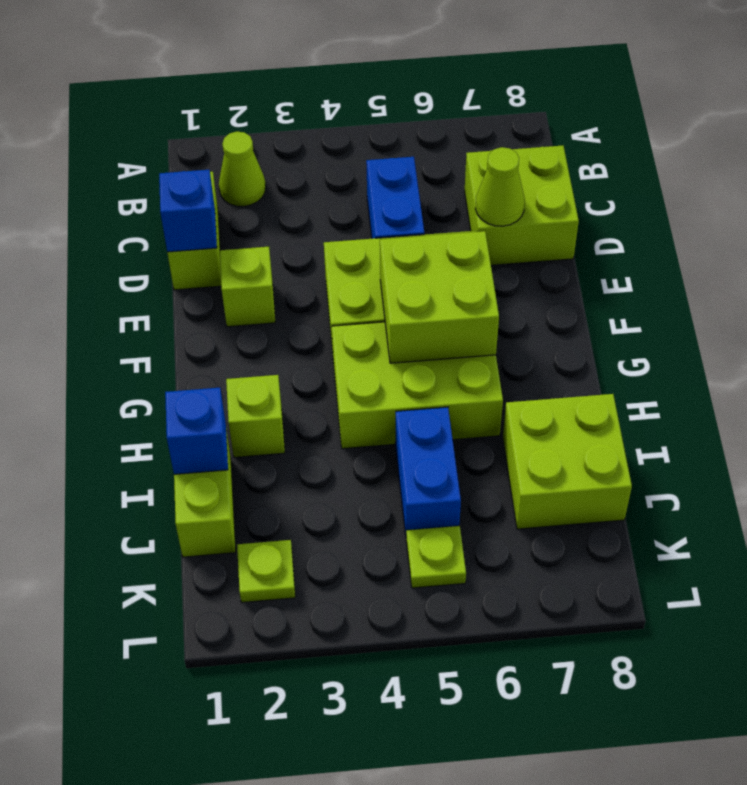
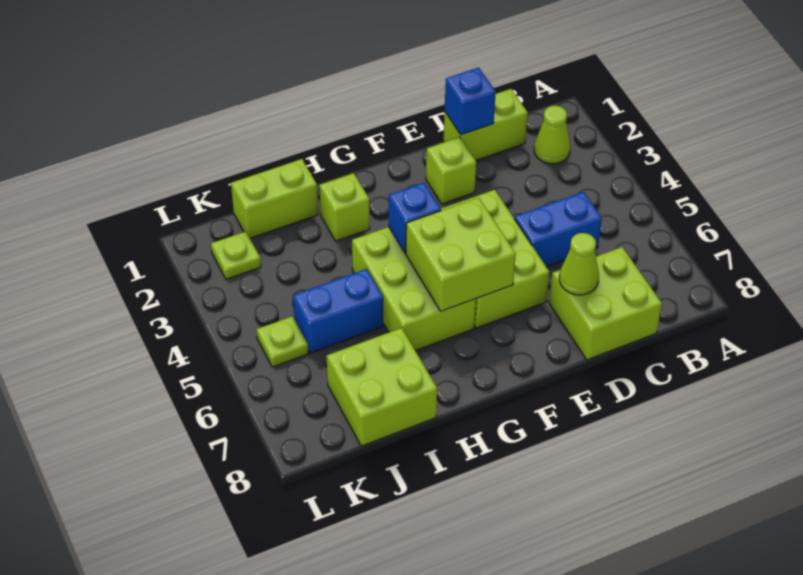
blue 1x1 brick [165,388,228,474] -> blue 1x1 brick moved to [389,183,441,253]

